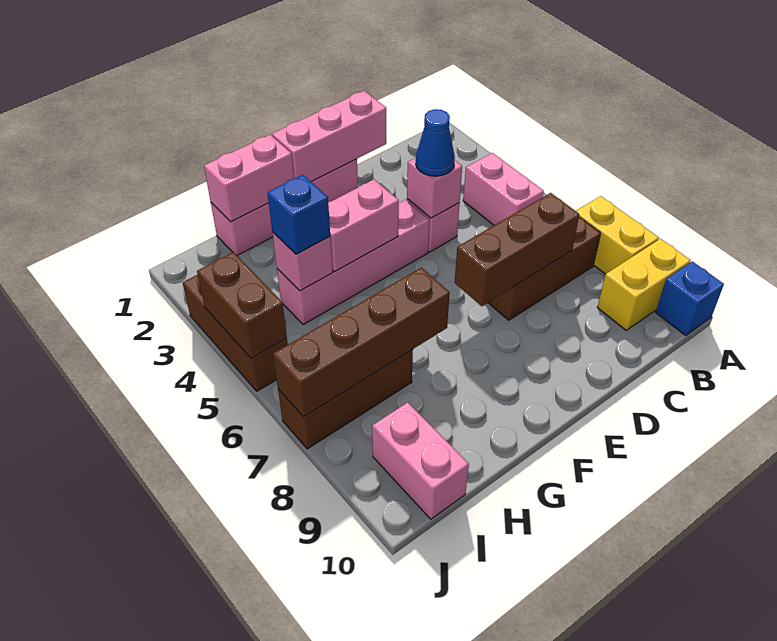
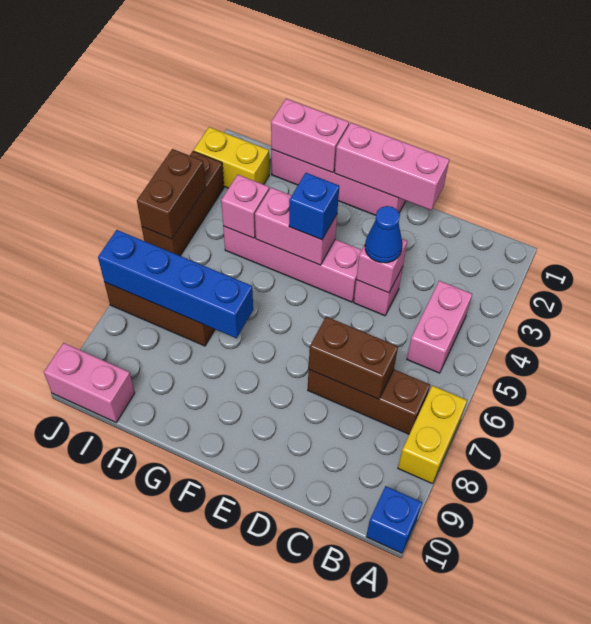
yellow 1x2 brick [597,239,691,330] -> yellow 1x2 brick moved to [194,127,269,188]
brown 1x3 brick [455,193,579,306] -> brown 1x2 brick [309,317,398,399]
brown 1x4 brick [273,268,450,417] -> blue 1x4 brick [98,230,253,338]
blue 1x1 brick [267,175,330,254] -> blue 1x1 brick moved to [289,173,339,240]
pink 1x2 brick [372,402,469,519] -> pink 1x2 brick turned to [44,343,135,422]

